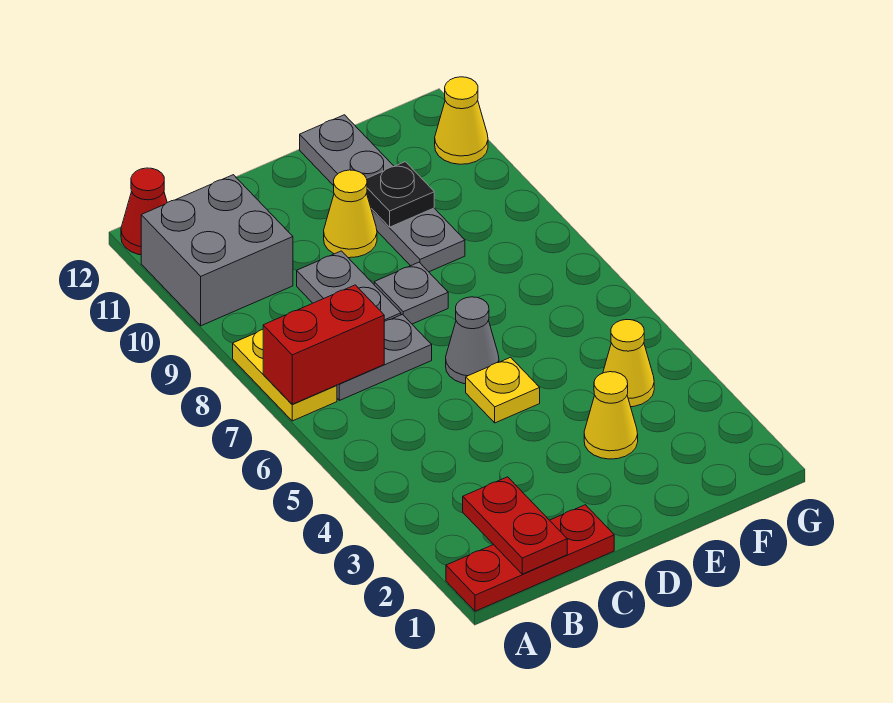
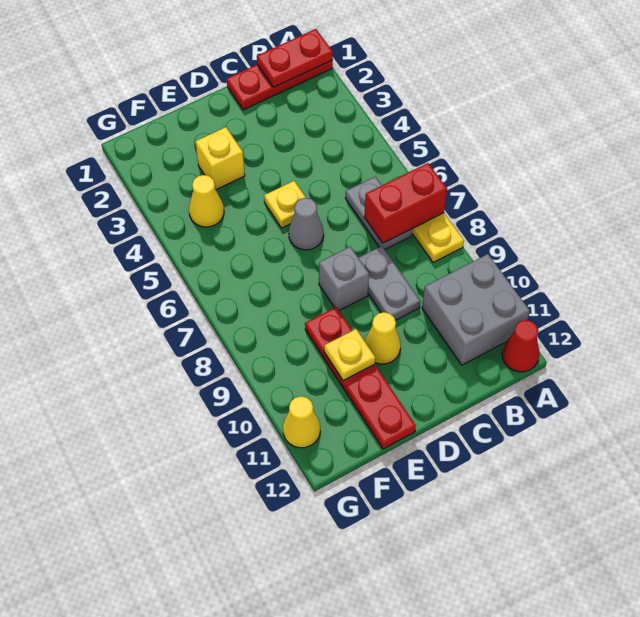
red 1x2 plate [463,477,567,574] -> red 1x2 plate turned to [257,29,333,87]
grey 1x2 plate [337,314,432,400] -> grey 1x2 plate turned to [345,177,413,249]
grey 1x1 plate [374,262,448,324] -> grey 1x1 brick [319,247,369,310]
yellow 1x1 cone [584,372,638,459] -> yellow 1x1 brick [196,127,245,190]
grey 1x4 plate [300,115,465,272] -> red 1x4 plate [305,307,416,449]
black 1x1 plate [367,162,434,227] -> yellow 1x1 plate [324,329,375,380]

